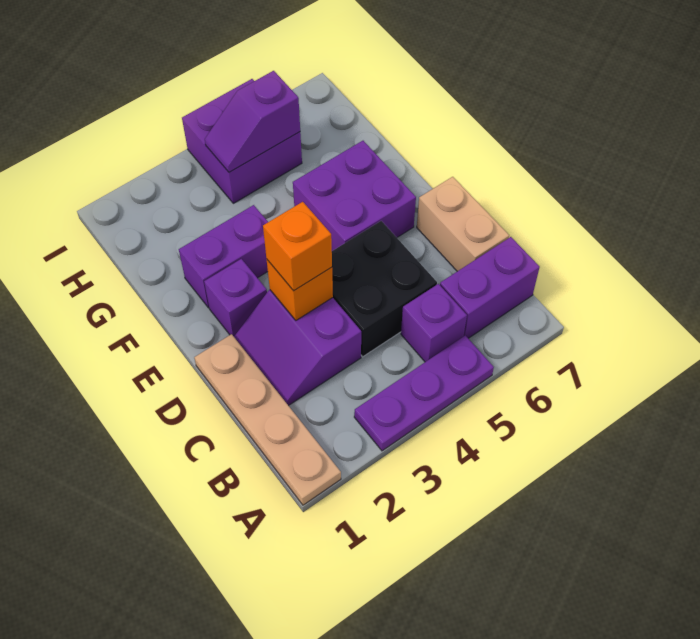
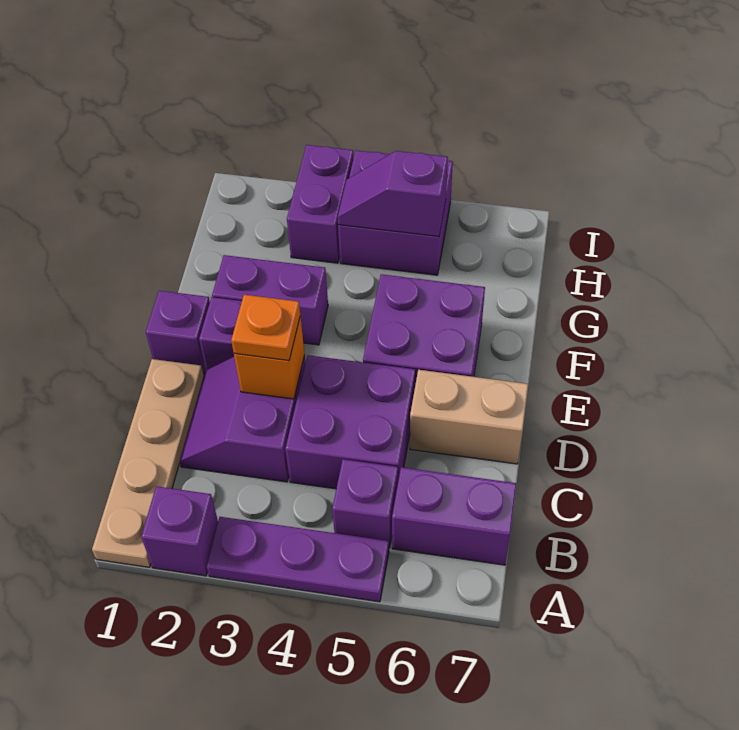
none -> purple 1x1 brick [141,486,218,576]
black 2x2 brick [332,221,437,357] -> purple 2x2 brick [285,355,415,489]
tan 1x2 brick [417,177,509,271] -> tan 1x2 brick turned to [410,370,528,464]
orange 1x1 brick [263,202,332,291] -> orange 1x1 plate [231,295,300,361]
none -> purple 1x1 brick [146,291,210,375]
none -> purple 1x2 brick [287,145,354,263]

